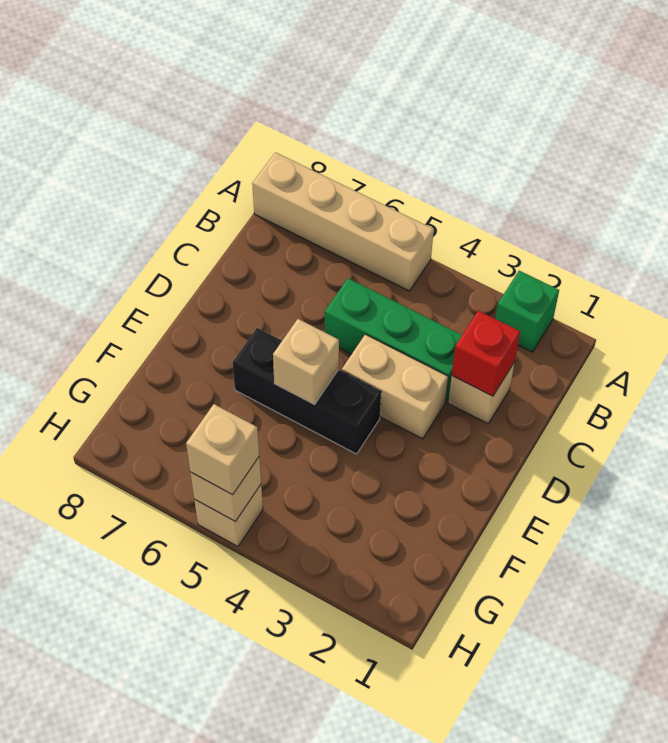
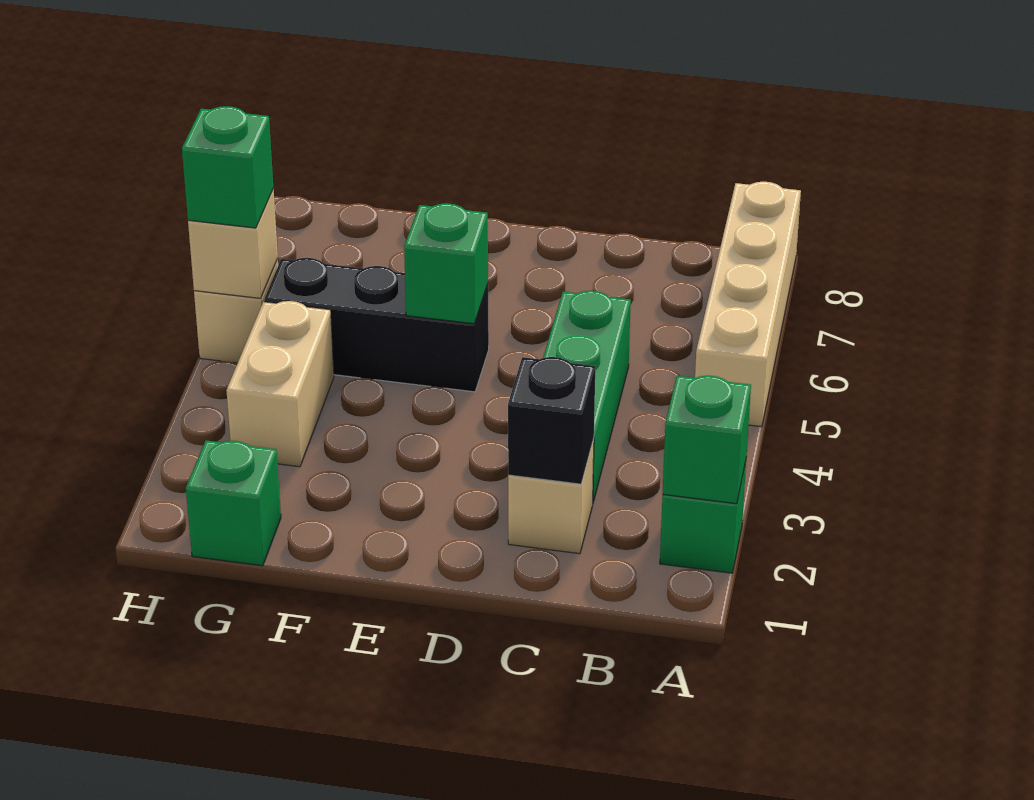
none -> green 1x1 brick [663,375,751,504]
red 1x1 brick [452,311,520,396] -> black 1x1 brick [508,357,595,484]
tan 1x2 brick [342,334,448,439] -> tan 1x2 brick moved to [226,301,334,467]
black 1x3 brick [232,328,381,454] -> black 1x3 brick turned to [264,258,489,392]
tan 1x1 brick [273,319,339,404] -> green 1x1 brick [404,203,488,324]
none -> green 1x1 brick [186,440,281,566]
tan 1x1 brick [186,404,259,495] -> green 1x1 brick [182,106,273,228]

